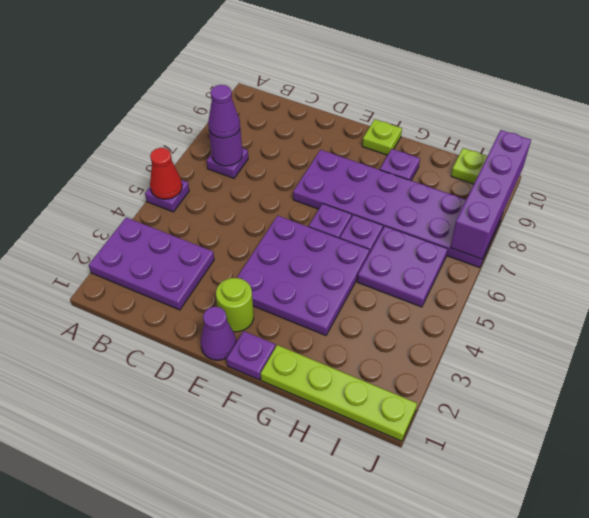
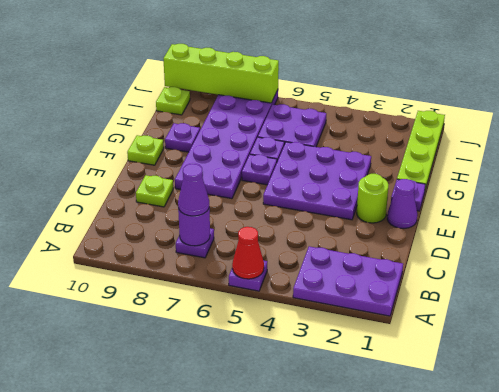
purple 2x3 plate [89,217,214,310] -> purple 2x3 plate turned to [293,246,403,316]
none -> lime 1x1 plate [136,175,173,207]
purple 1x4 brick [450,130,531,259] -> lime 1x4 brick [163,44,279,103]

